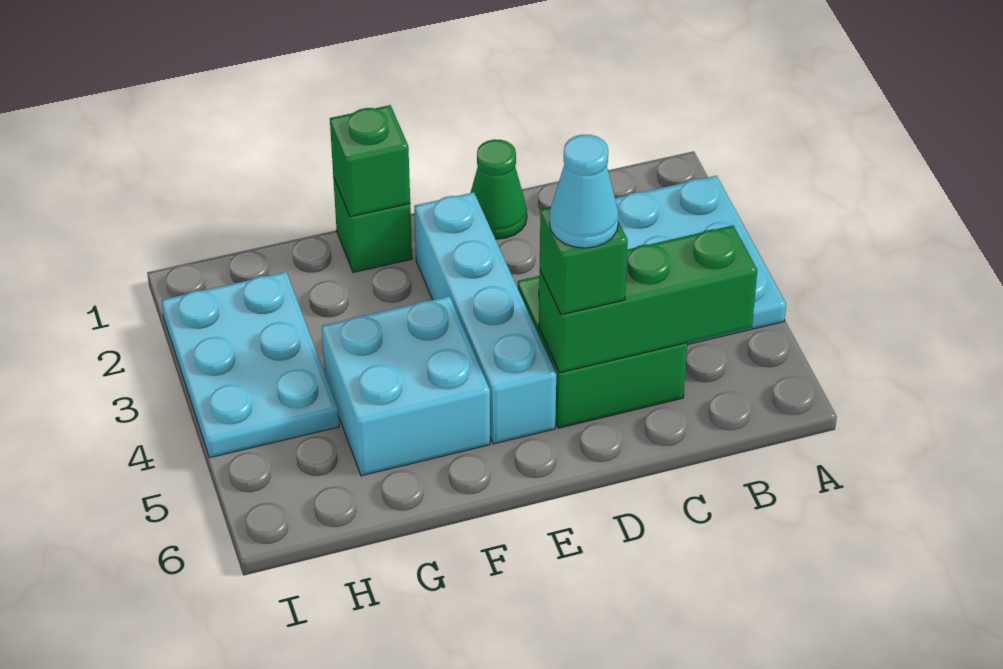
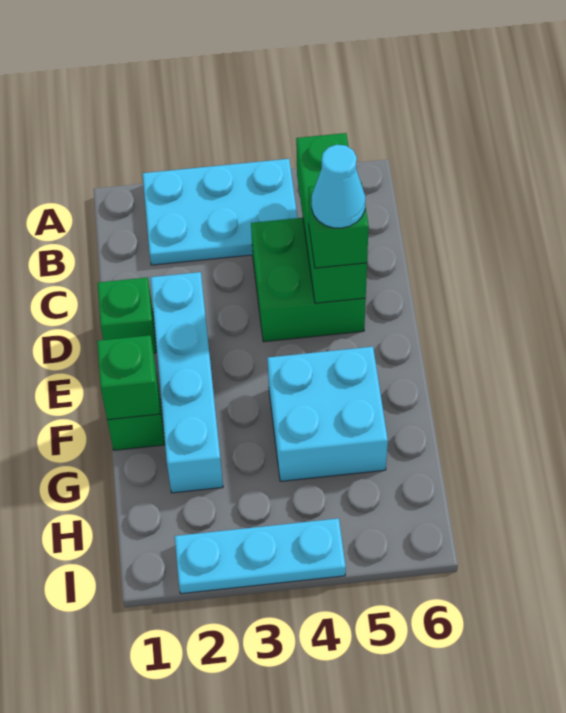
green 1x1 cone [470,139,527,239] -> green 1x1 brick [97,277,156,353]
cyan 1x4 brick [414,192,556,444] -> cyan 1x4 brick turned to [151,272,223,493]
cyan 2x3 plate [161,272,339,458] -> cyan 1x3 plate [175,518,346,594]

